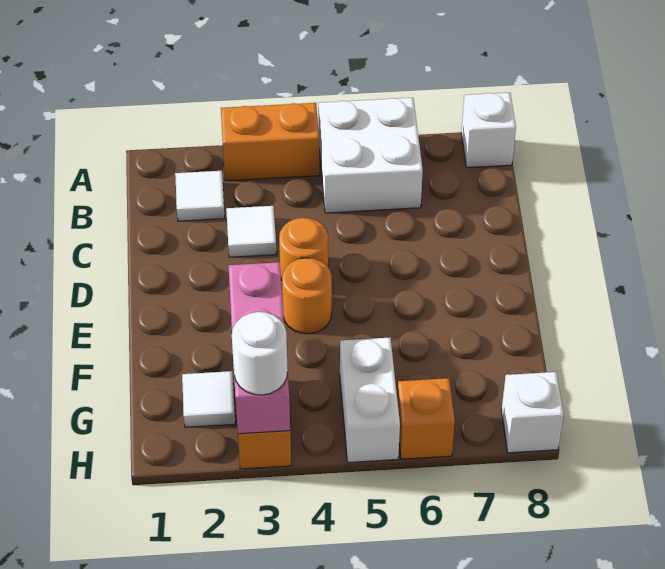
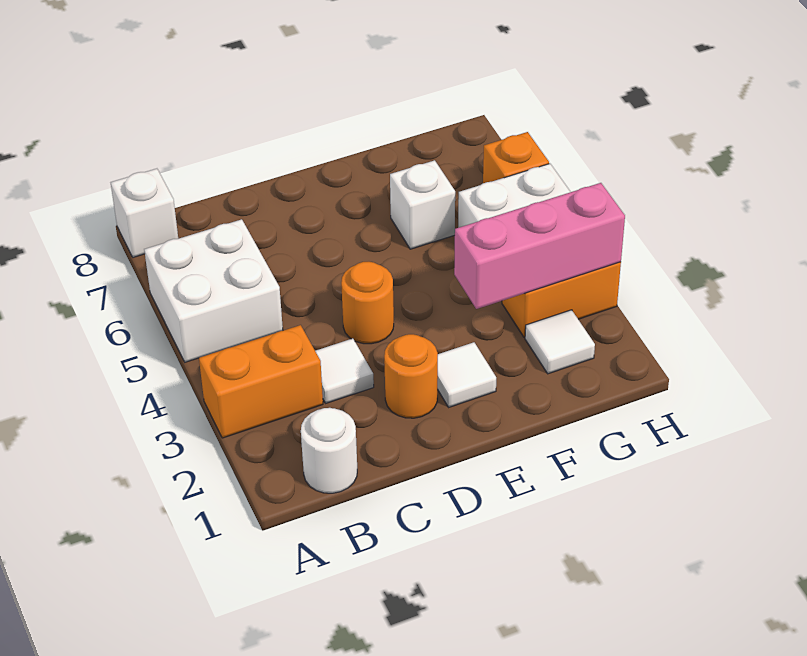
orange 1x2 brick [221,103,320,181] -> orange 1x2 brick turned to [199,325,323,438]
white 1x1 tile [175,171,225,221] -> white 1x1 tile moved to [437,342,496,407]
orange 1x1 round brick [282,258,332,334] -> orange 1x1 round brick moved to [384,334,438,418]
white 1x1 round brick [232,312,288,395] -> white 1x1 round brick moved to [301,408,357,493]
white 1x1 brick [501,372,564,453] -> white 1x1 brick moved to [390,160,455,249]

